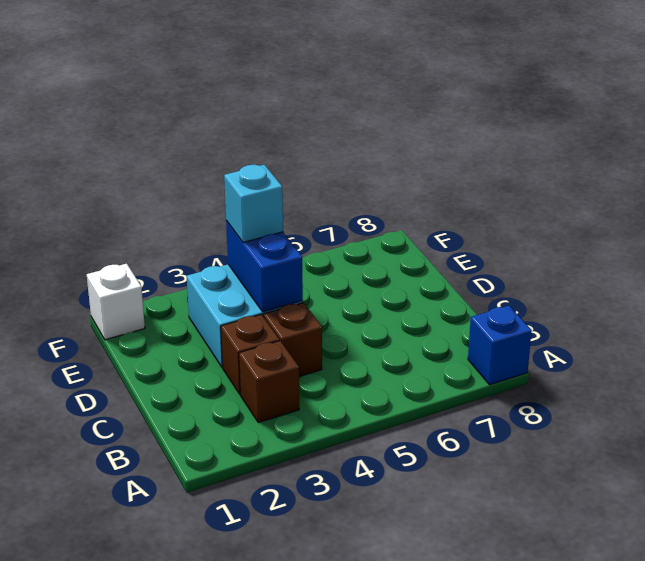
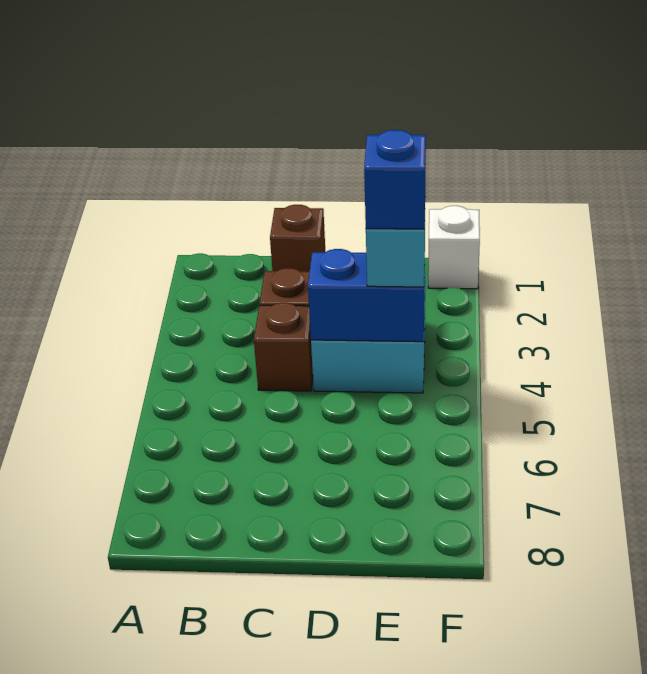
blue 1x1 brick [468,306,532,385] -> blue 1x1 brick moved to [364,130,426,229]
brown 1x1 brick [239,341,299,423] -> brown 1x1 brick moved to [270,205,325,272]

